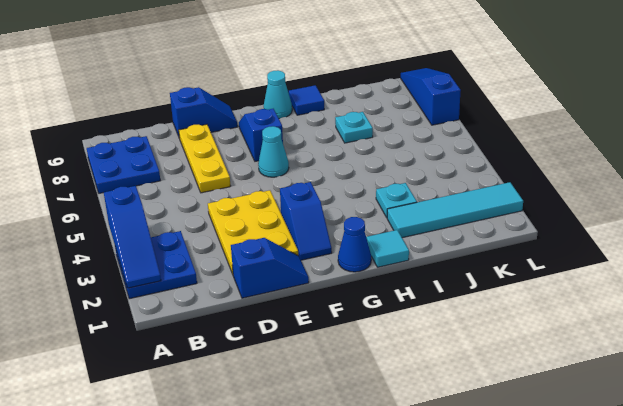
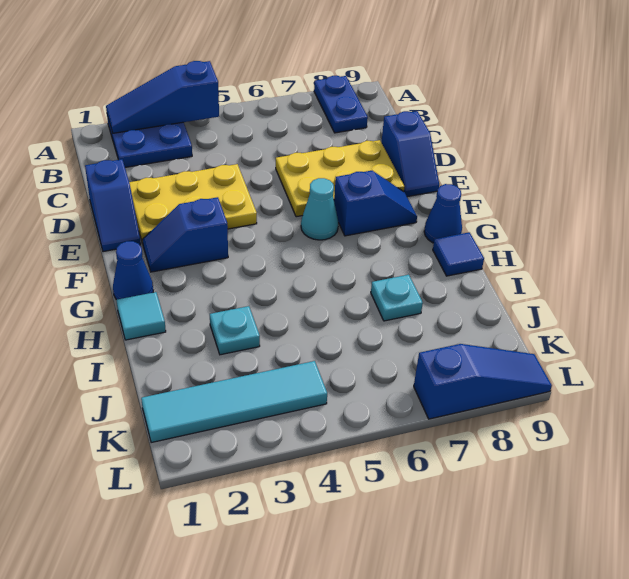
blue 2x2 plate [87,136,160,193] -> blue 1x2 plate [314,76,368,133]
yellow 1x3 plate [179,124,230,193] -> yellow 2x3 plate [276,140,405,217]
cyan 1x1 cone [264,70,292,119] -> blue 1x1 cone [424,184,462,243]
cyan 1x4 tile [387,182,523,238] -> cyan 1x4 tile turned to [141,361,327,443]

